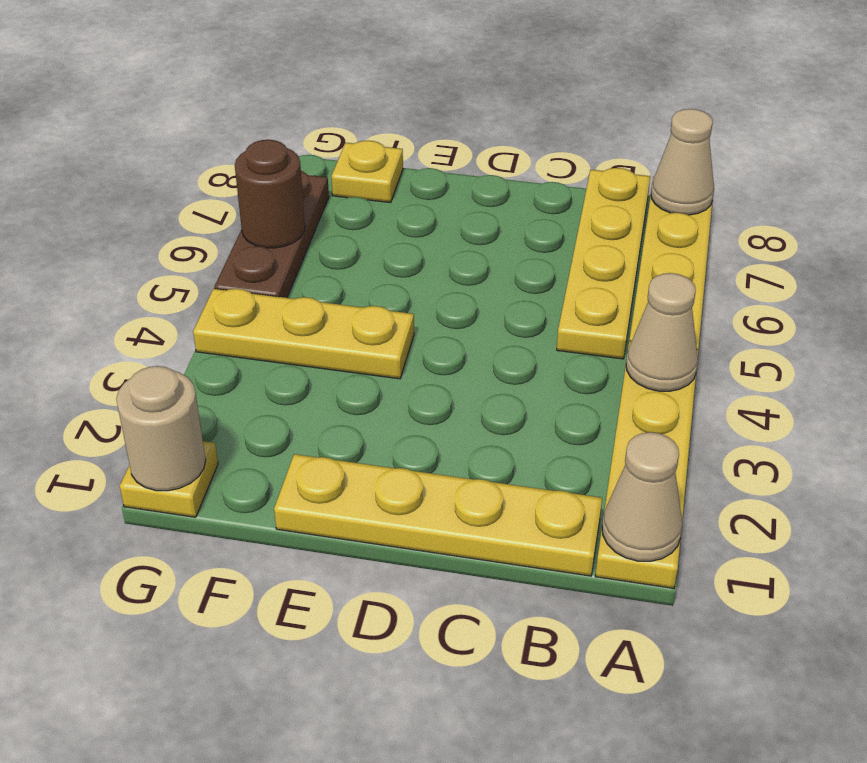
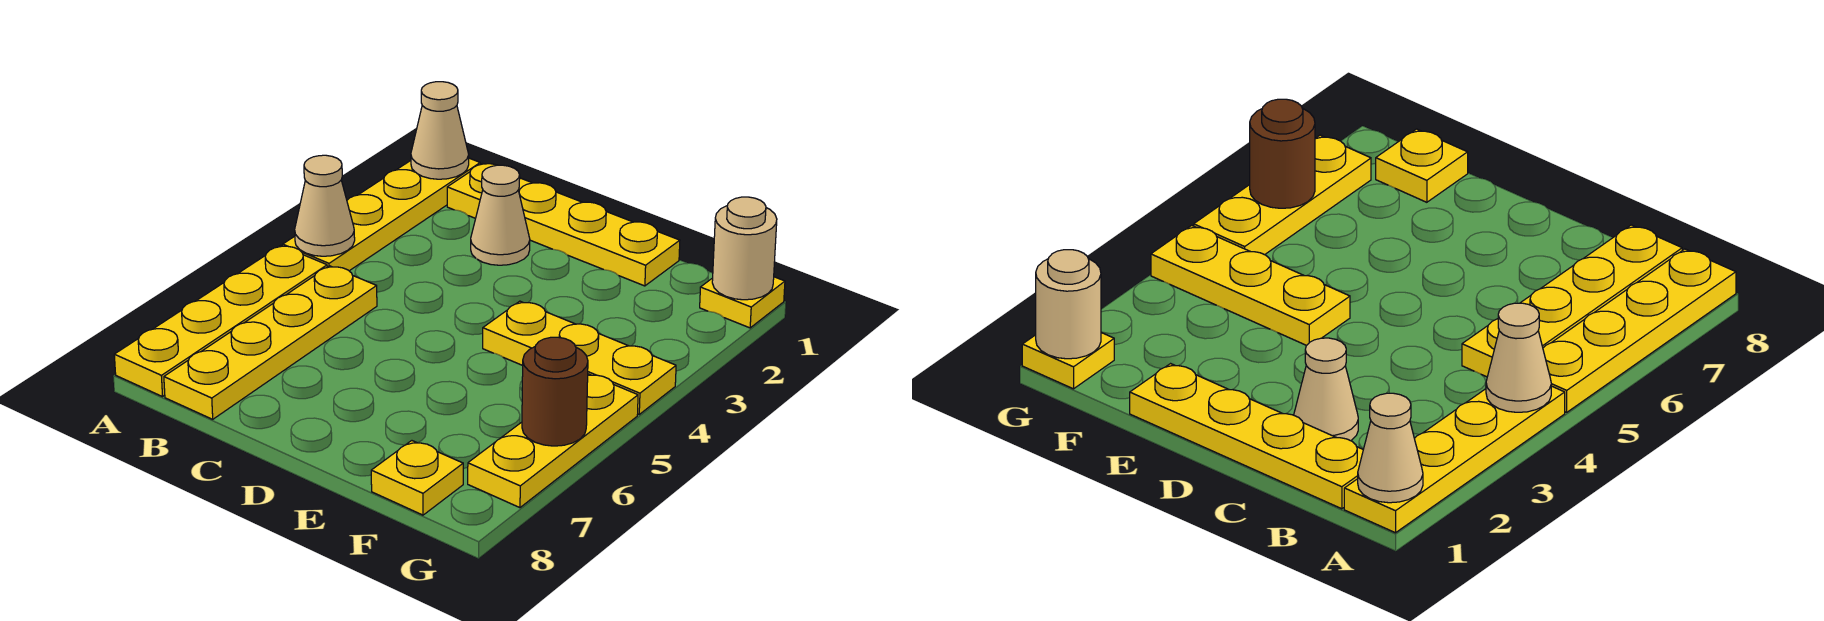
tan 1x1 cone [651,109,714,215] -> tan 1x1 cone moved to [471,165,530,265]
brown 1x3 plate [214,171,329,298] -> yellow 1x3 plate [468,374,638,508]

